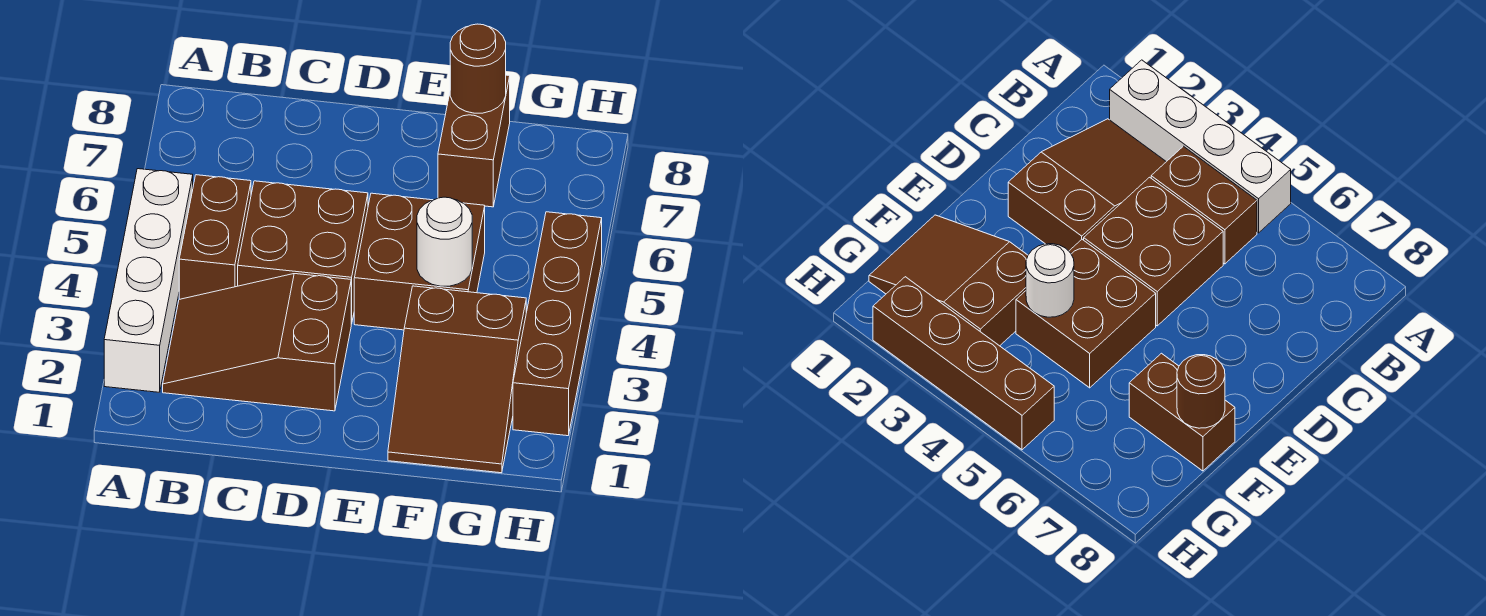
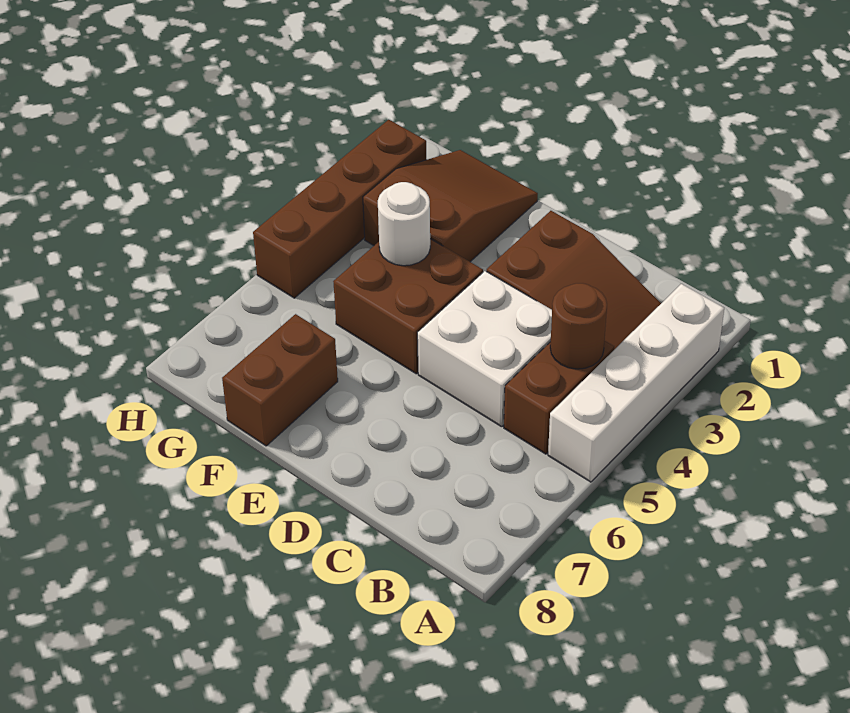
brown 2x2 brick [238,181,368,324] -> white 2x2 brick [417,271,552,427]
brown 1x1 round brick [450,24,506,113] -> brown 1x1 round brick moved to [550,283,607,369]

